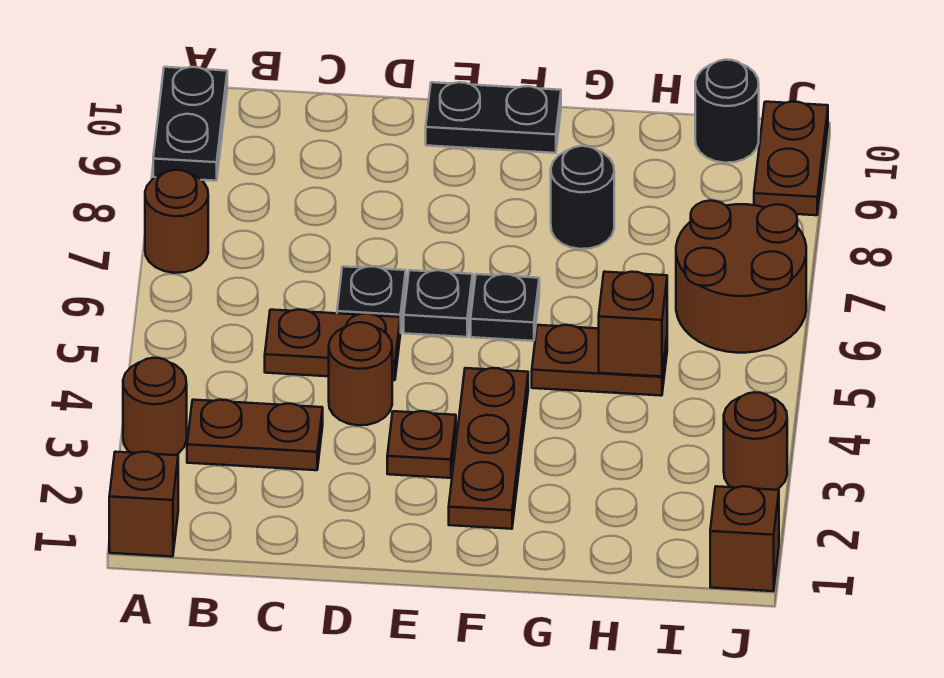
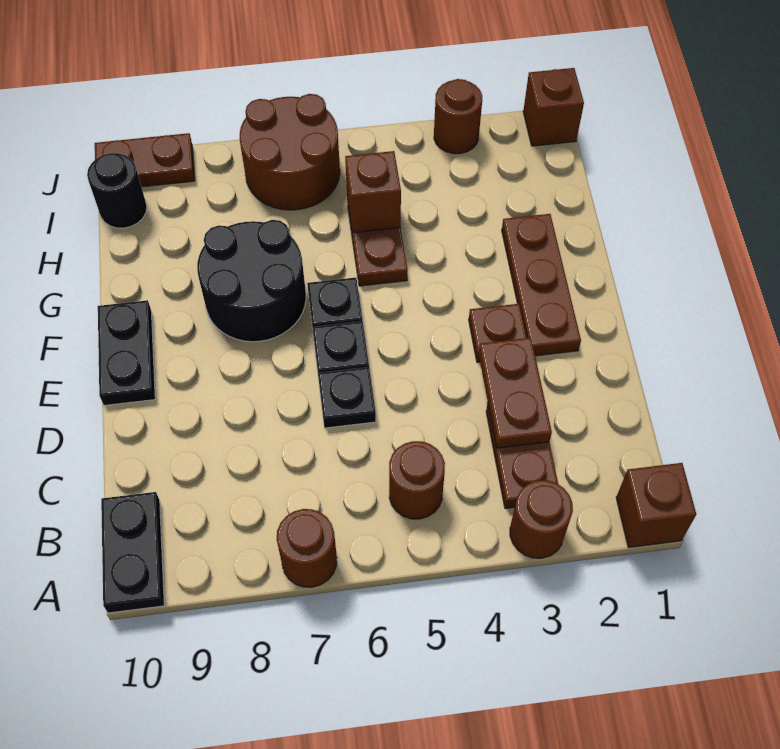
black 1x2 plate [153,67,227,181] -> black 1x2 plate turned to [101,492,164,613]
brown 1x2 plate [265,310,400,380] -> brown 1x2 plate moved to [479,338,552,448]
brown 1x1 round brick [329,322,392,425] -> brown 1x1 round brick moved to [389,441,445,519]
brown 1x3 plate [449,368,528,529] -> brown 1x3 plate turned to [502,214,581,356]
black 1x1 round brick [551,146,614,249] -> black 2x2 round brick [197,220,306,342]

